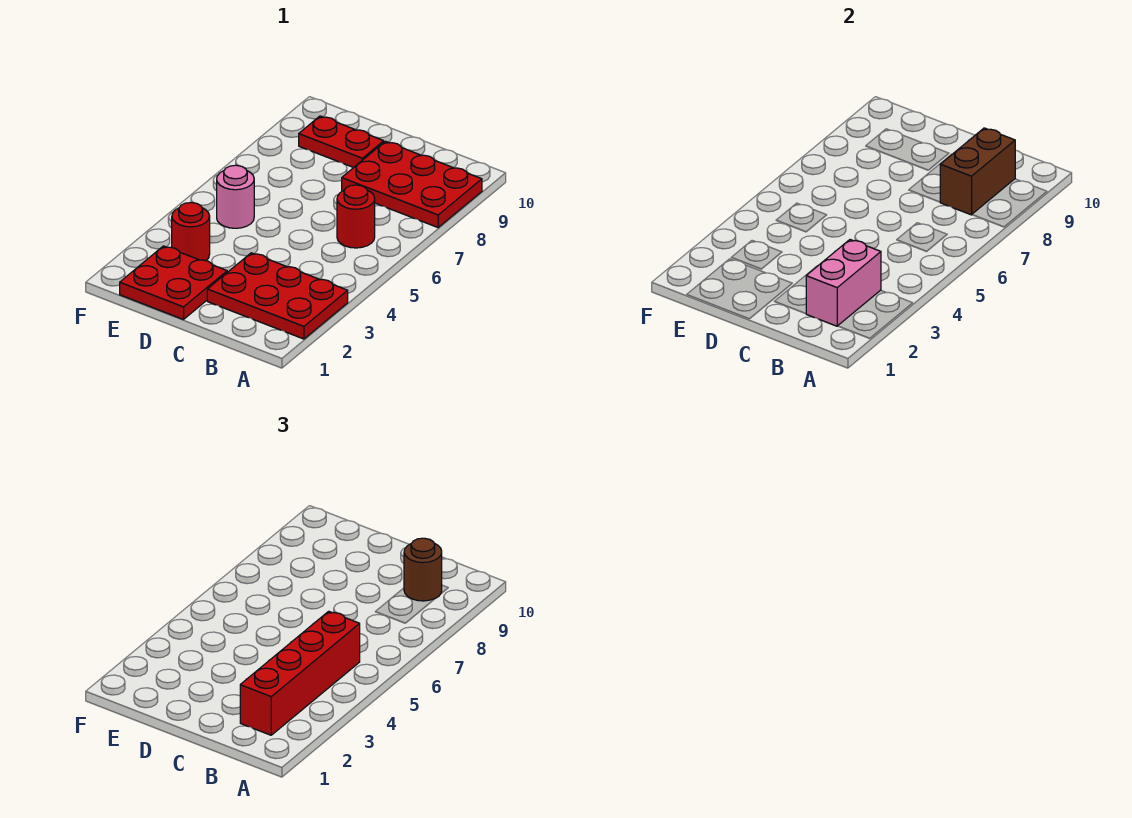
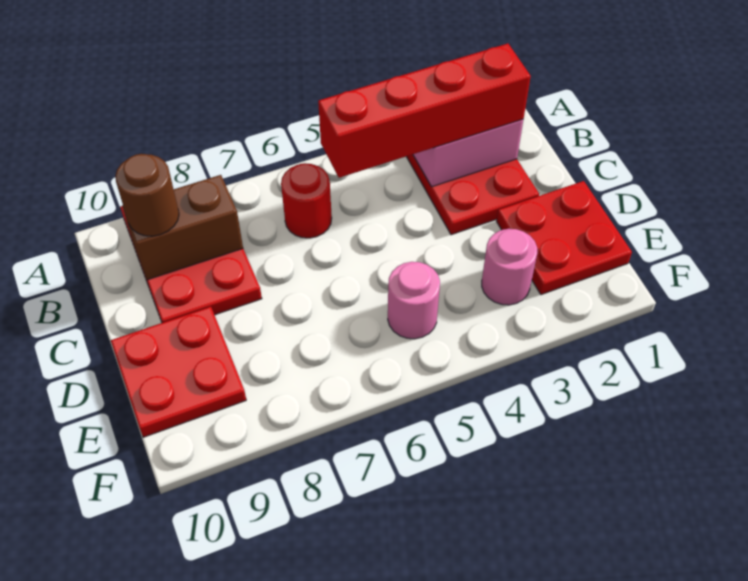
red 1x2 plate [299,116,384,168] -> red 2x2 plate [111,307,246,437]
red 1x1 round brick [172,203,210,261] -> pink 1x1 round brick [482,229,537,305]

